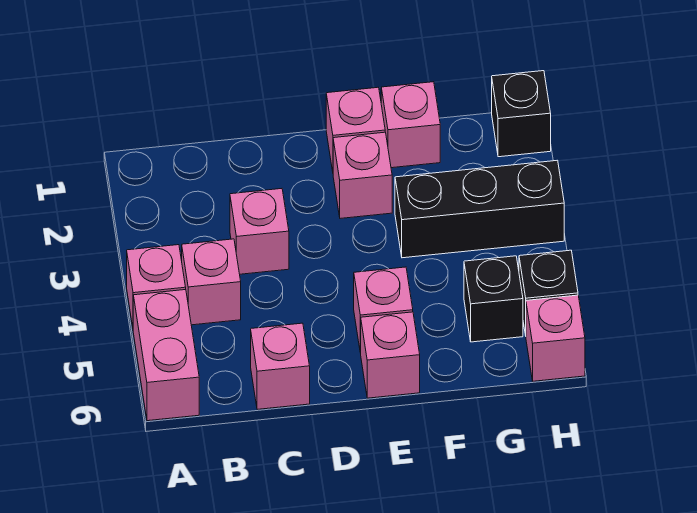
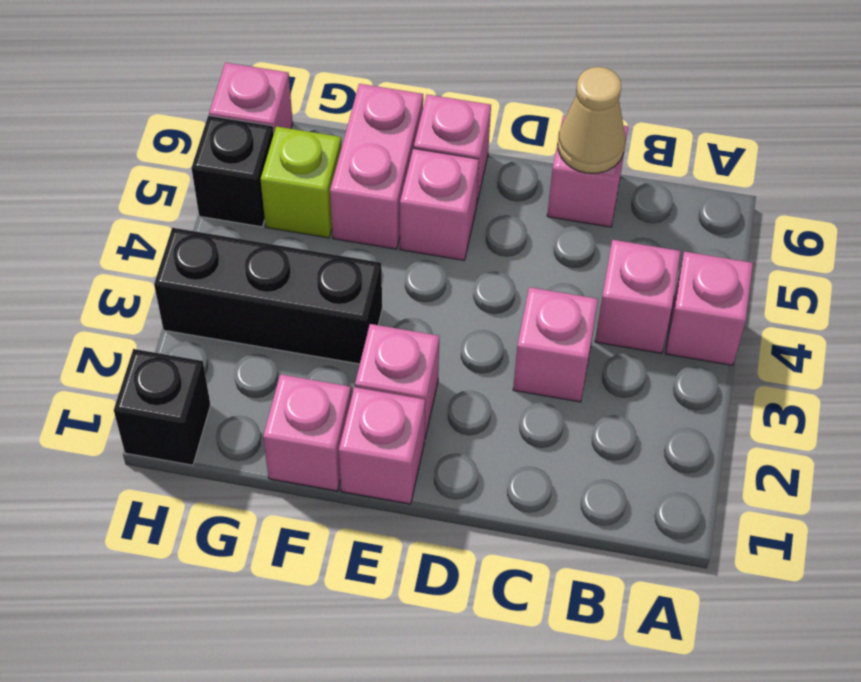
pink 1x2 brick [133,290,199,421] -> pink 1x2 brick moved to [330,84,423,249]
none -> tan 1x1 cone [558,67,625,173]
black 1x1 brick [464,256,523,342] -> lime 1x1 brick [261,126,342,238]

